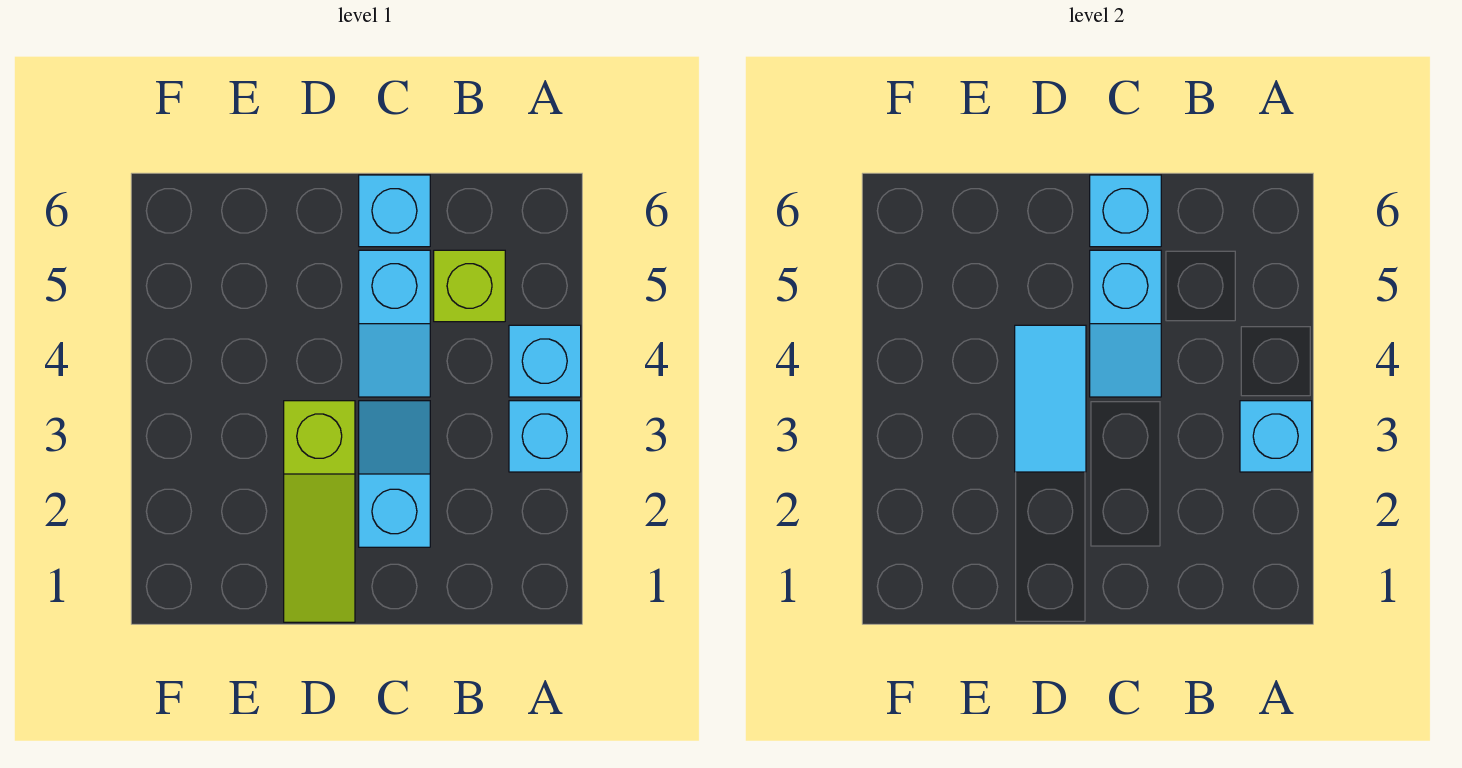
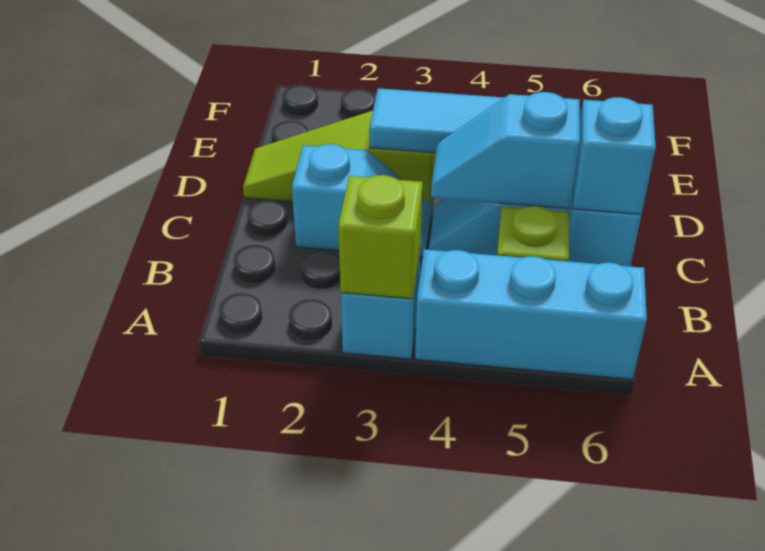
cyan 1x1 brick [1240,401,1312,472] -> lime 1x1 brick [338,175,422,299]
cyan 1x1 brick [509,325,581,397] -> cyan 1x3 brick [415,249,647,379]

